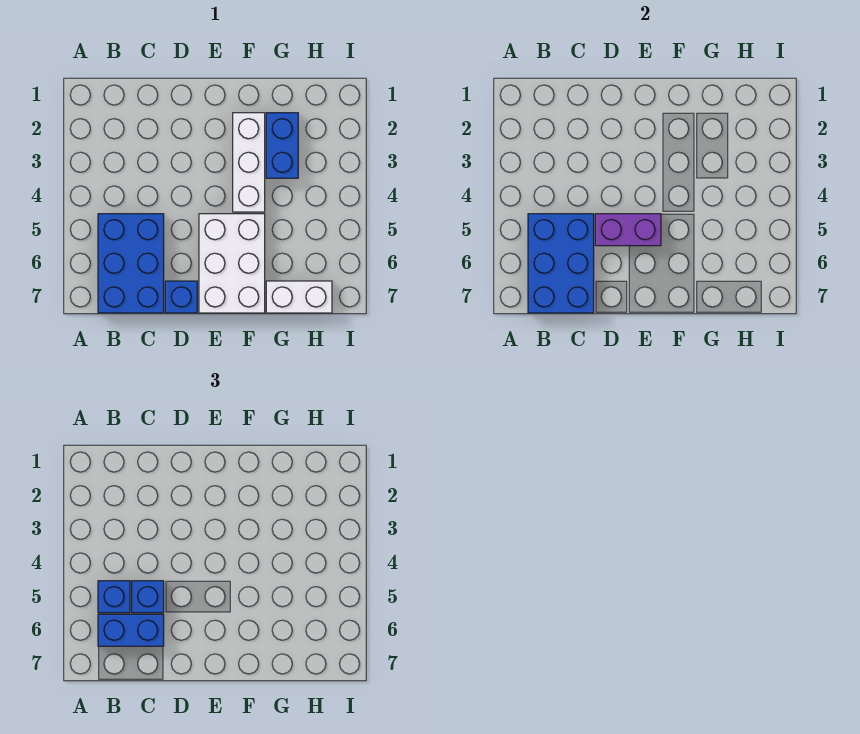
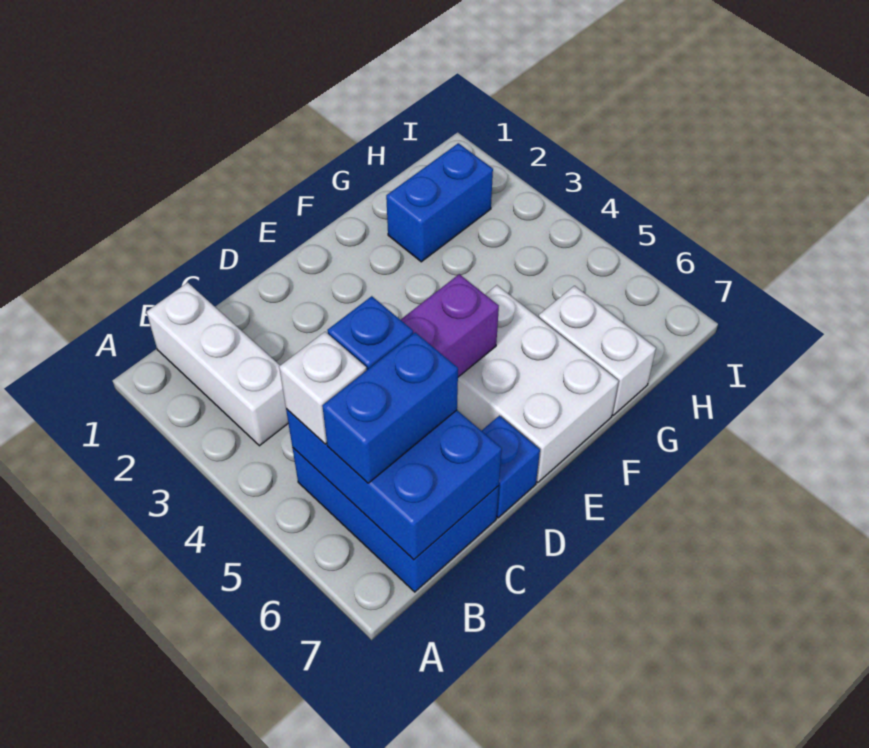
blue 1x1 brick [98,581,130,613] -> white 1x1 brick [279,332,367,444]
white 1x3 brick [233,113,265,212] -> white 1x3 brick moved to [147,283,288,446]
blue 1x2 brick [266,113,298,178] -> blue 1x2 brick turned to [386,143,493,262]
white 1x2 brick [266,281,332,313] -> white 1x2 brick turned to [538,286,656,415]

